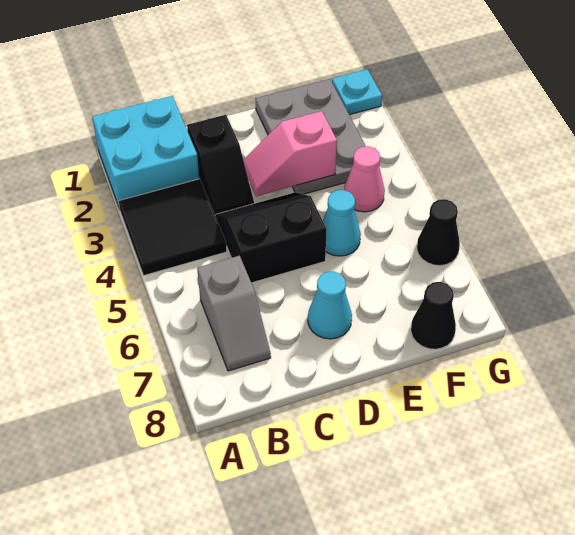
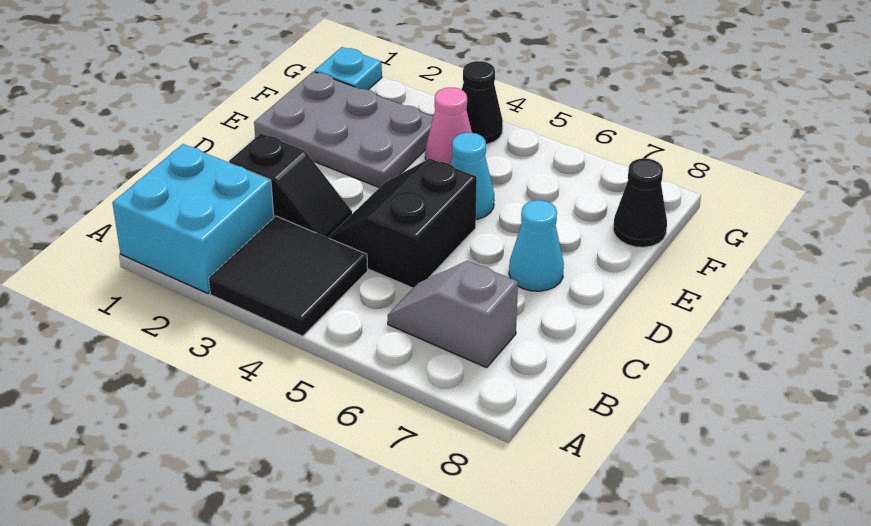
grey 1x2 slope [197,256,271,371] -> grey 1x2 slope turned to [388,261,518,368]
pink 1x2 slope [244,111,337,196] -> none
black 1x1 cone [417,199,460,266] -> black 1x1 cone moved to [462,61,503,144]

